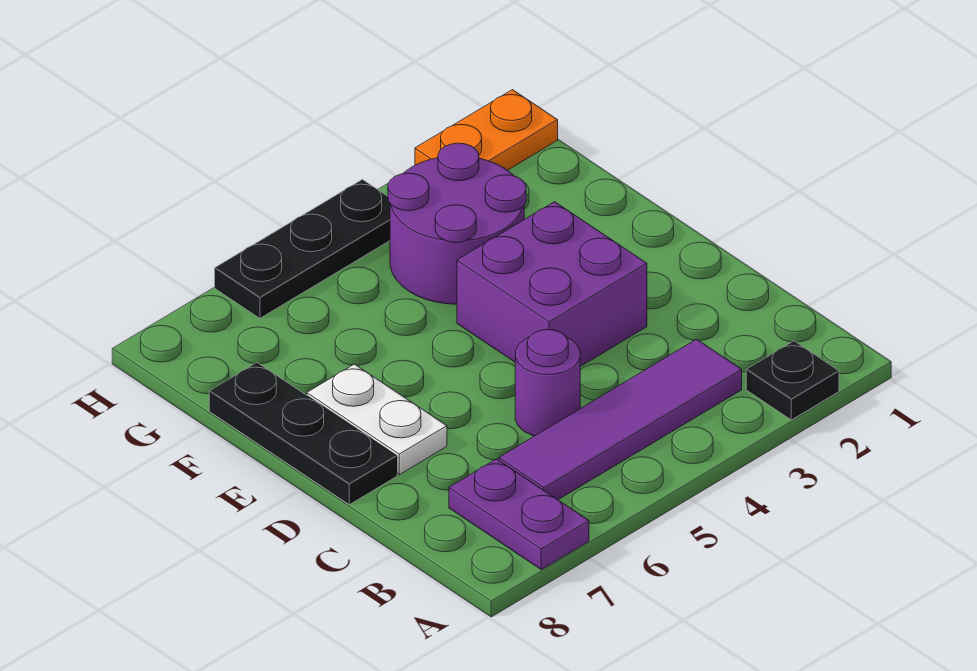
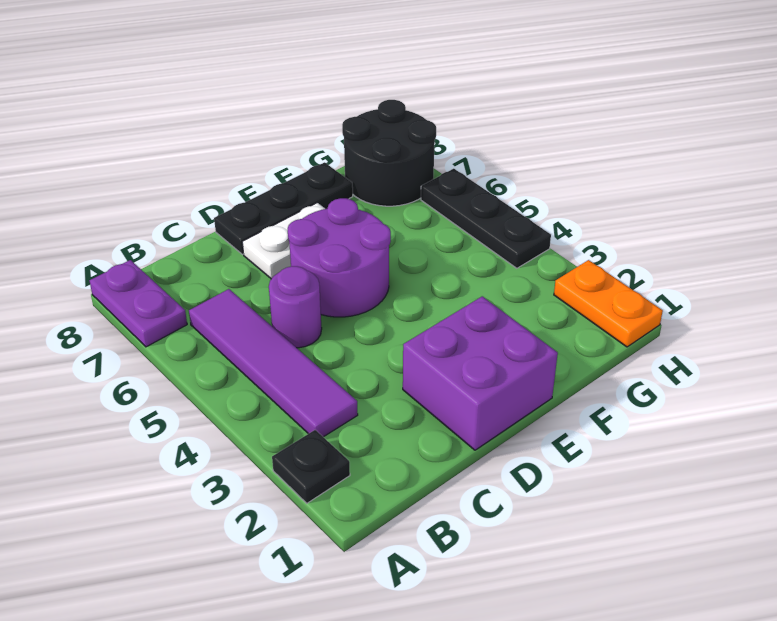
purple 1x2 plate [449,459,589,570] -> purple 1x2 plate turned to [90,260,187,347]
purple 2x2 brick [457,202,647,366] -> purple 2x2 brick moved to [403,296,558,450]
purple 2x2 round brick [388,143,526,304] -> purple 2x2 round brick moved to [288,198,391,317]
none -> black 2x2 round brick [342,100,436,206]

